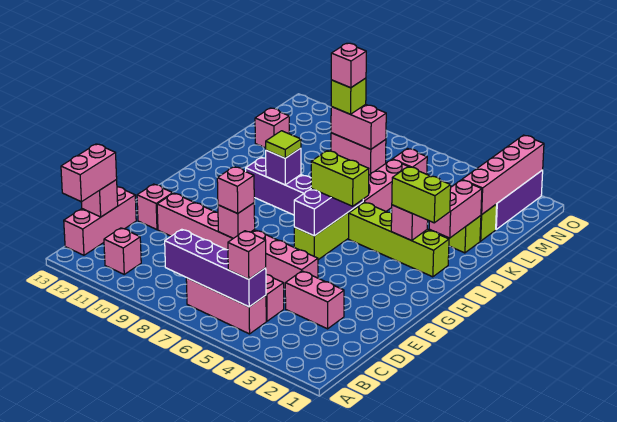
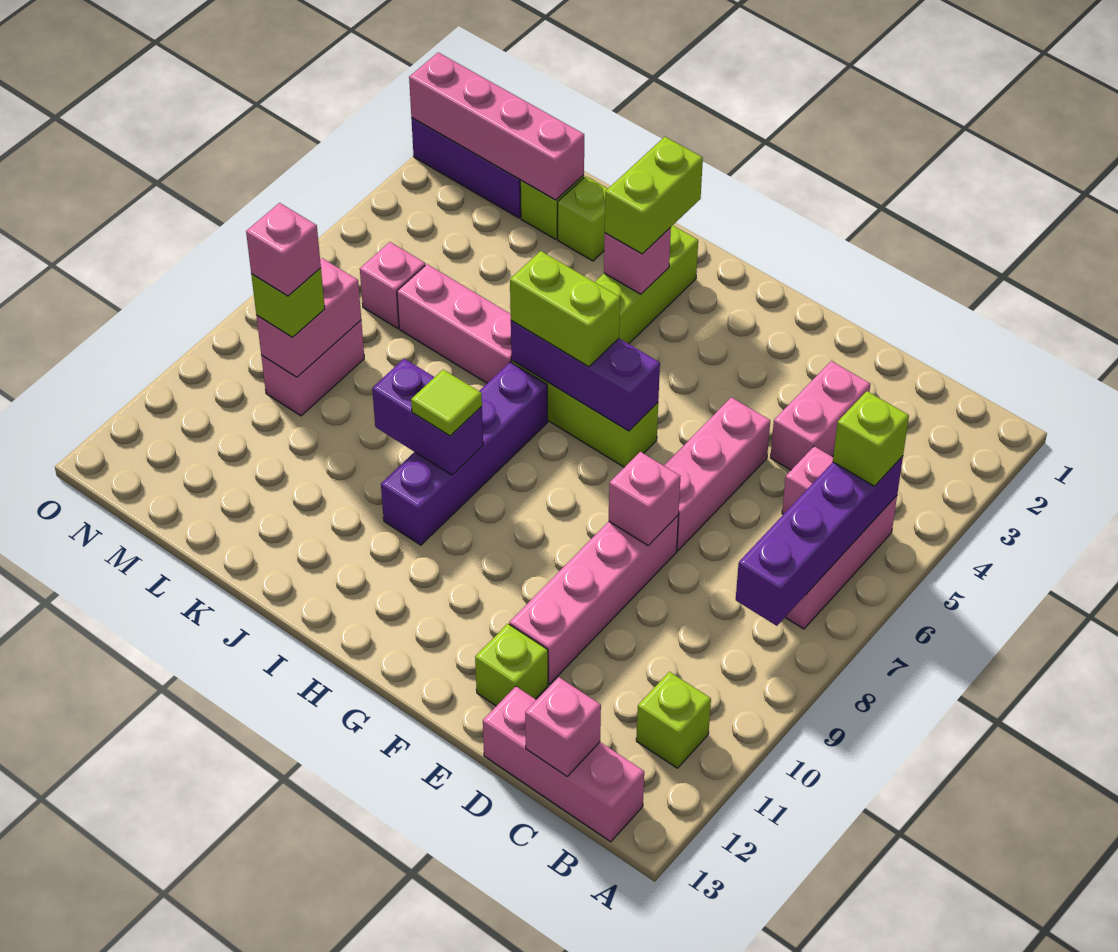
pink 1x1 brick [228,231,266,279] -> lime 1x1 brick [833,391,909,486]
pink 1x1 brick [104,228,141,274] -> lime 1x1 brick [636,672,711,768]
pink 1x2 brick [61,144,117,202] -> none
pink 1x1 brick [217,167,254,213] -> none
pink 1x1 brick [137,184,173,230] -> lime 1x1 brick [475,624,548,706]
lime 1x2 brick [311,151,369,206] -> lime 1x2 brick turned to [510,251,620,367]
purple 1x1 brick [266,148,301,185] -> purple 1x2 brick [372,359,483,475]
pink 1x2 brick [429,180,482,238] -> none
pink 1x1 brick [255,108,289,148] -> none

